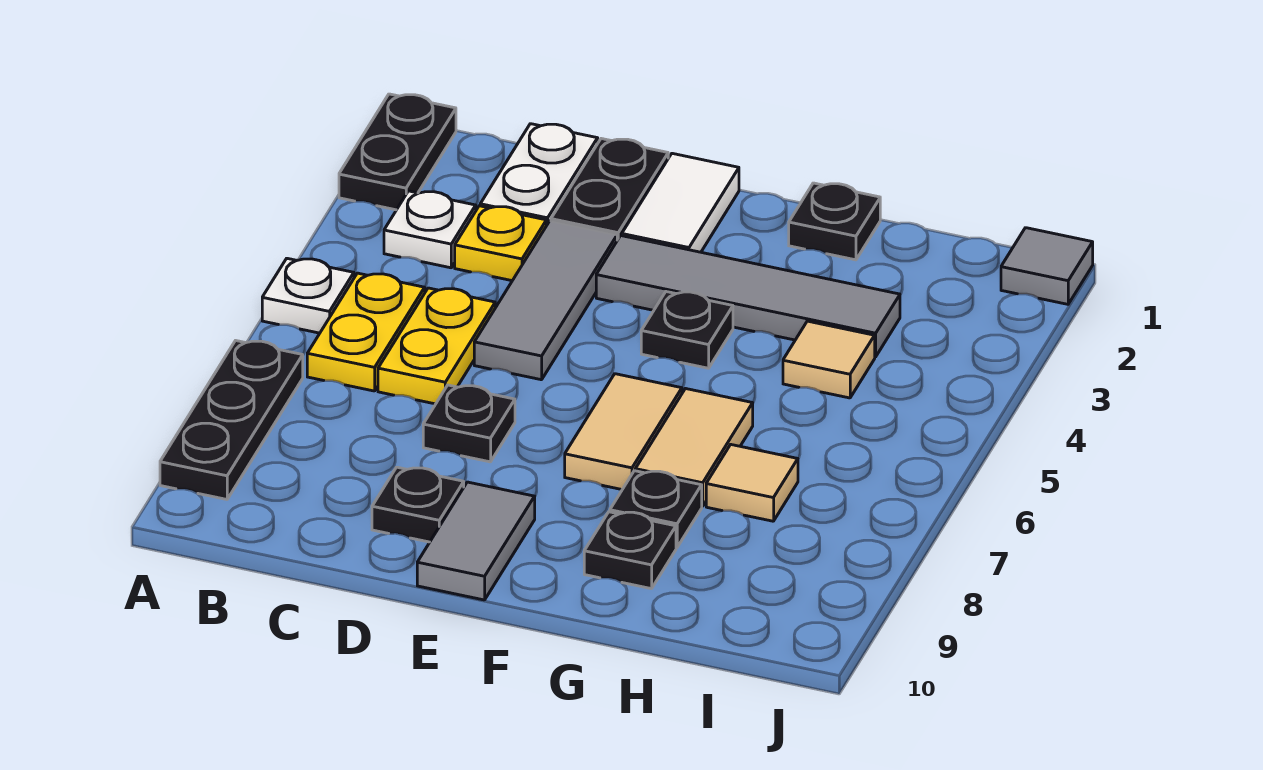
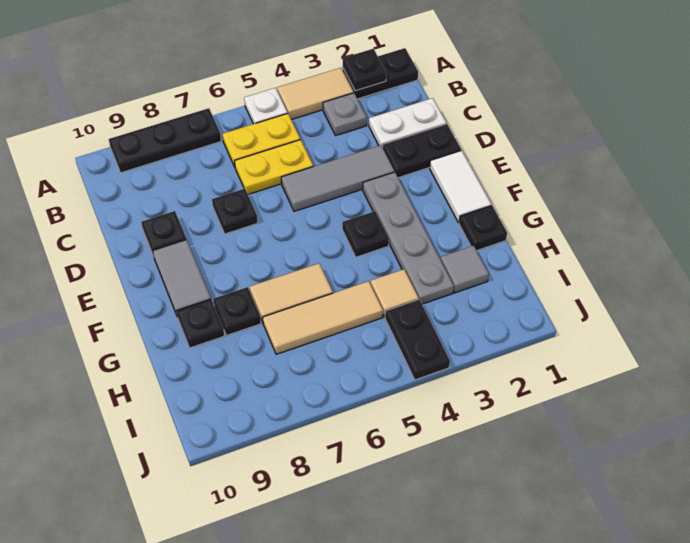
none -> black 1x1 plate [343,49,386,91]
white 1x1 plate [384,191,476,268] -> grey 1x1 plate [323,93,367,136]
yellow 1x1 plate [455,206,546,281] -> none
white 1x2 tile [622,153,739,252] -> white 1x2 tile turned to [430,150,491,223]
grey 1x4 tile [596,236,900,357] -> grey 1x4 plate [363,172,454,304]
grey 1x2 tile [417,482,535,600] -> grey 1x2 tile turned to [153,240,211,315]
tan 1x2 tile [565,374,682,489] -> tan 1x2 tile moved to [277,68,354,120]
tan 1x1 tile [706,445,798,521] -> tan 1x3 tile [263,281,383,354]
none -> black 1x2 plate [385,300,450,380]
grey 1x1 tile [1001,228,1093,304] -> grey 1x1 tile moved to [441,246,489,293]

